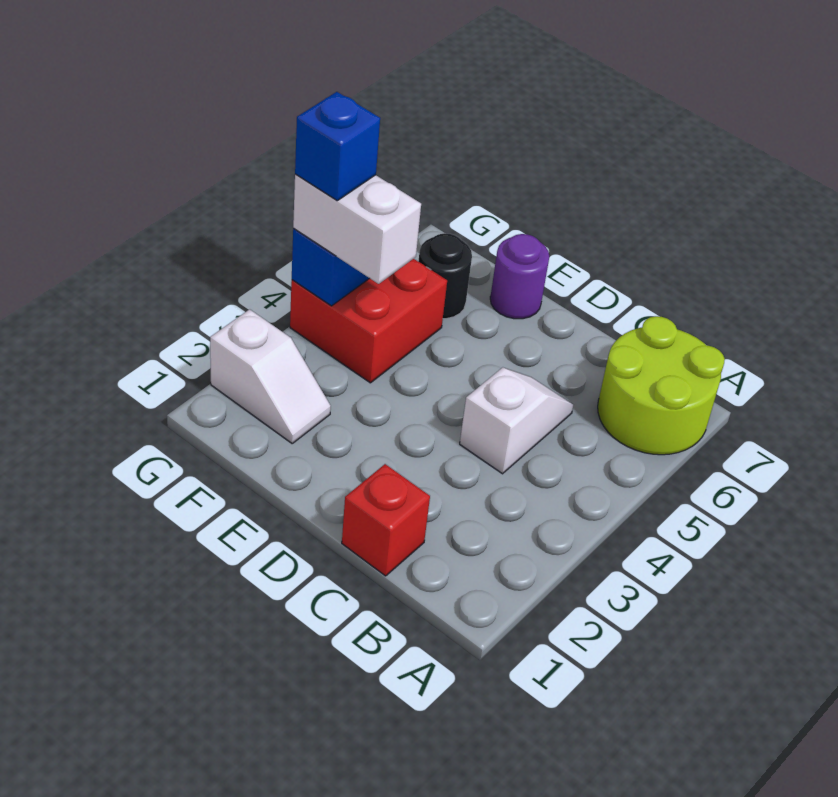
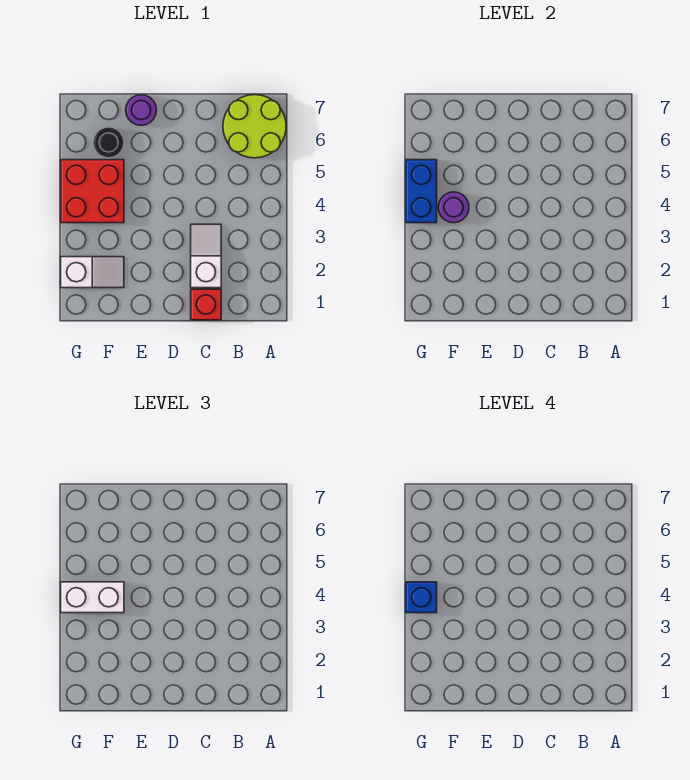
white 1x2 slope [460,367,573,474] -> white 1x2 slope moved to [191,224,221,288]
none -> purple 1x1 round brick [438,192,469,223]

